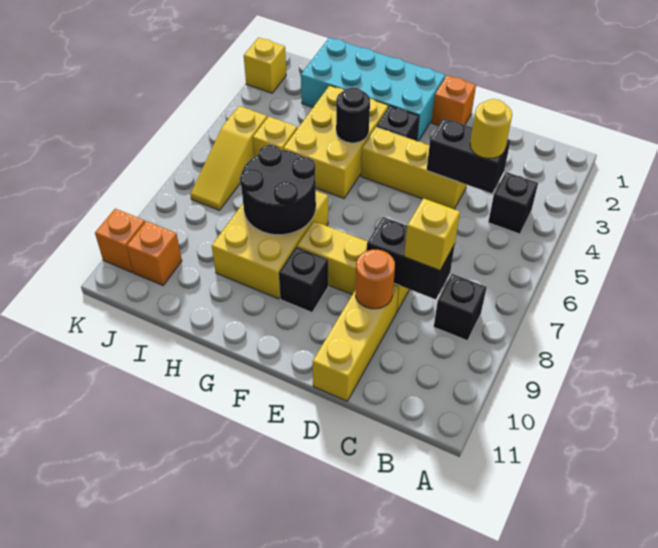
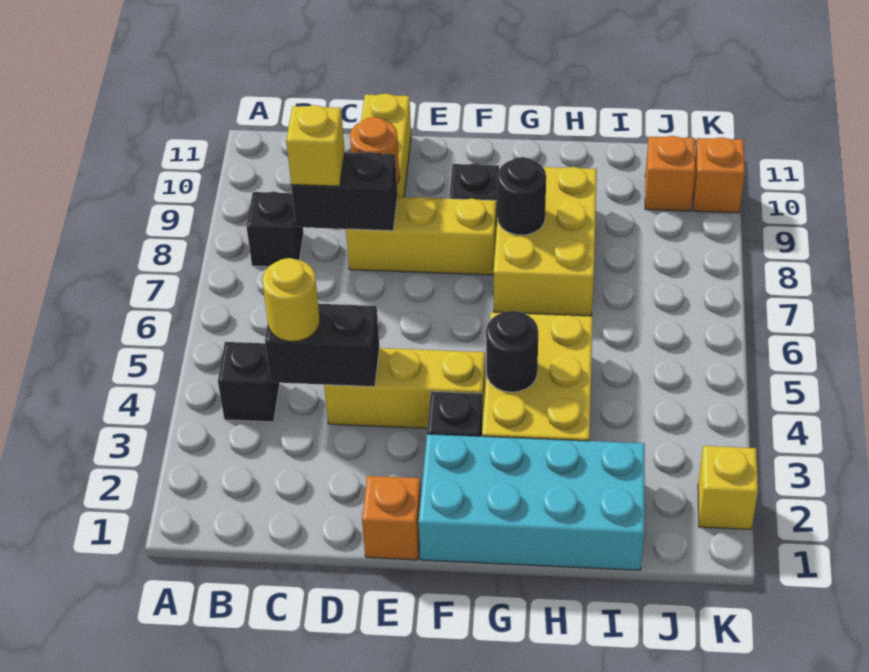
black 2x2 round brick [240,145,316,235] -> black 1x1 round brick [497,157,546,235]
yellow 1x1 brick [253,116,297,157] -> none
yellow 1x3 slope [190,106,267,210] -> none

